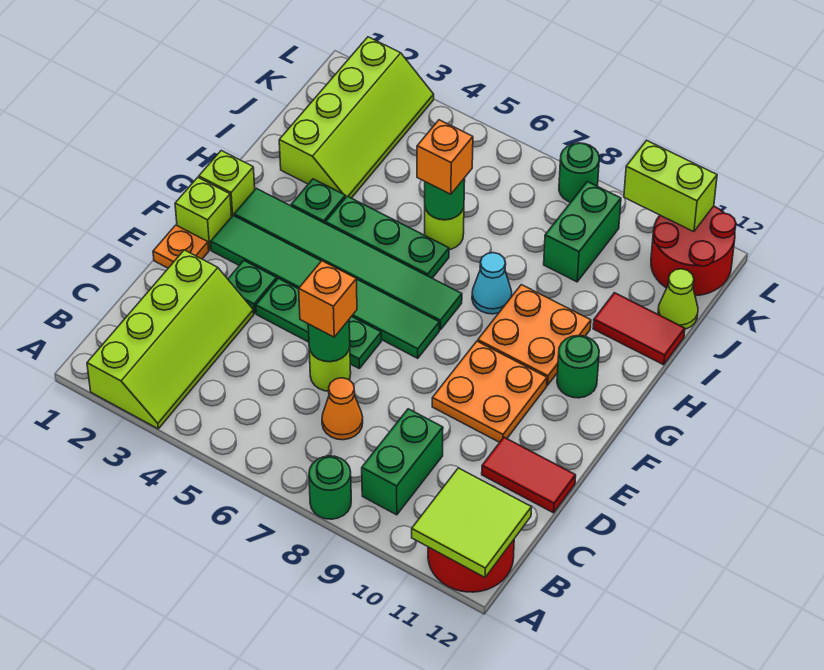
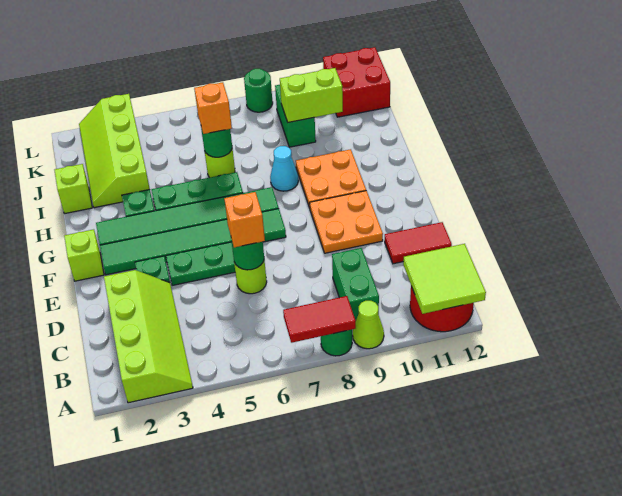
orange 1x1 cone [322,378,363,440] -> none
orange 1x1 plate [153,225,209,268] -> none
lime 1x1 brick [199,151,255,216] -> lime 1x1 brick moved to [55,164,92,214]
green 1x1 round brick [557,336,599,398] -> none
lime 2x4 slope [279,37,434,198] -> lime 2x4 slope turned to [79,94,150,208]
red 1x2 tile [593,293,685,365] -> red 1x2 tile moved to [283,296,356,343]
lime 1x1 cone [658,269,698,329] -> lime 1x1 cone moved to [353,301,384,349]
red 2x2 round brick [651,206,736,296] -> red 2x2 brick [323,47,390,117]
lime 1x2 brick [624,140,717,232] -> lime 1x2 brick moved to [280,68,343,122]

